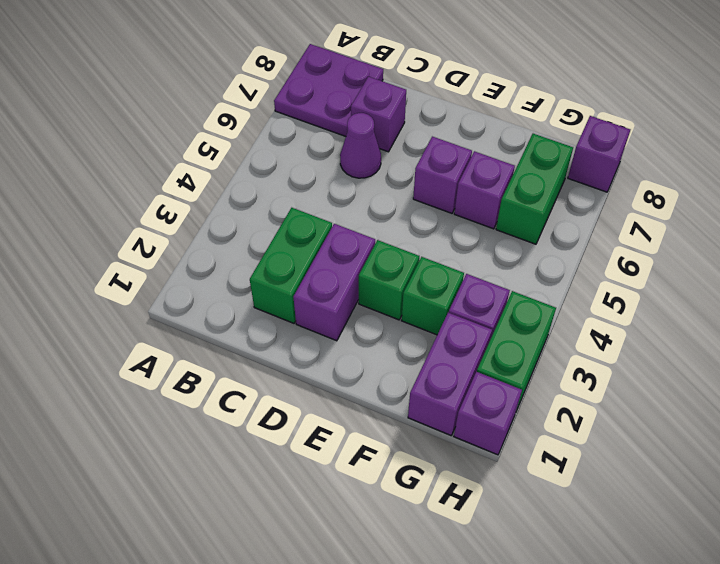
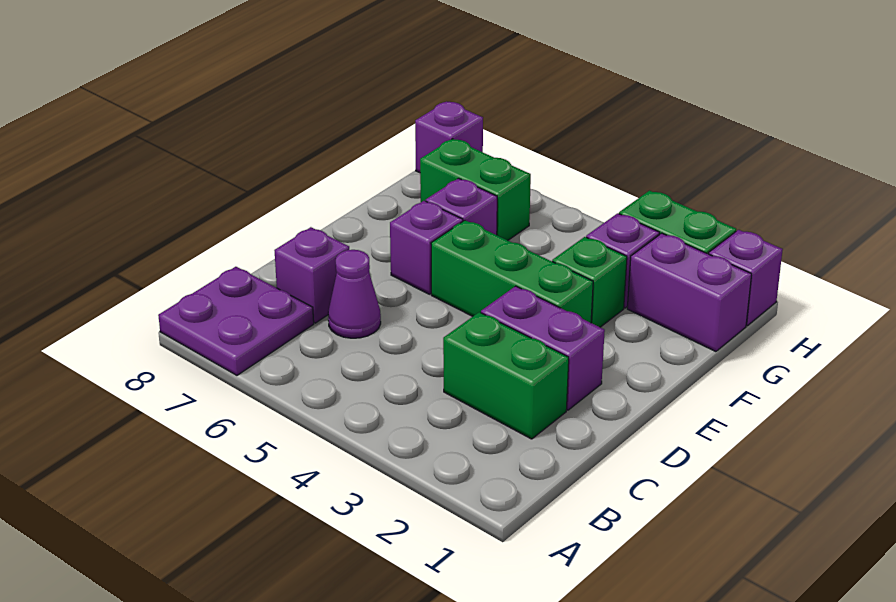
green 1x1 brick [359,240,419,320] -> green 1x3 brick [431,220,593,323]

